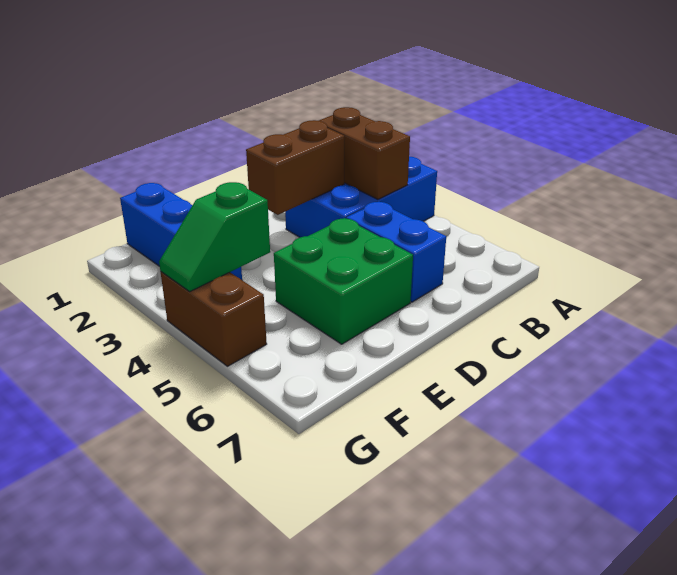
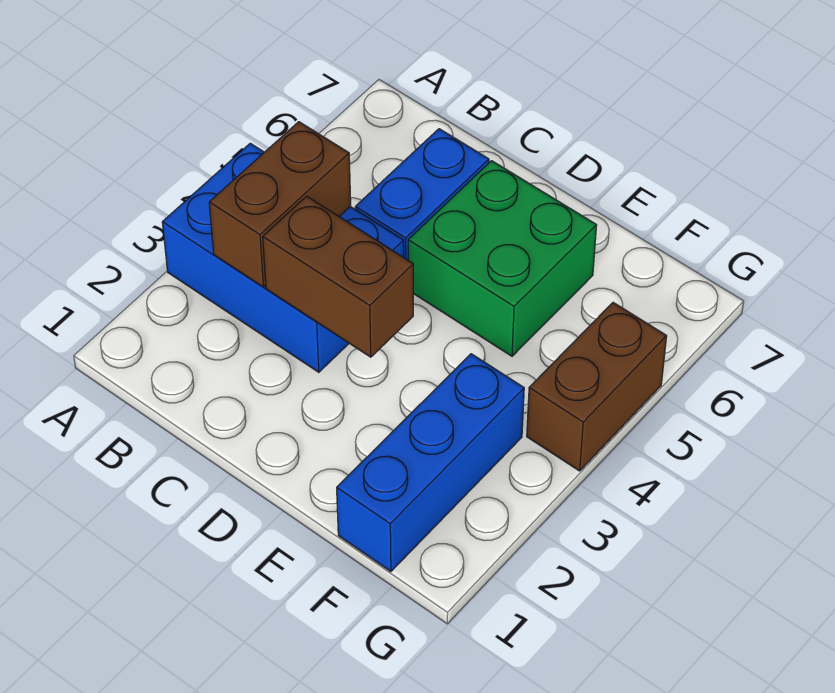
green 1x2 slope [159,182,270,291] -> none

